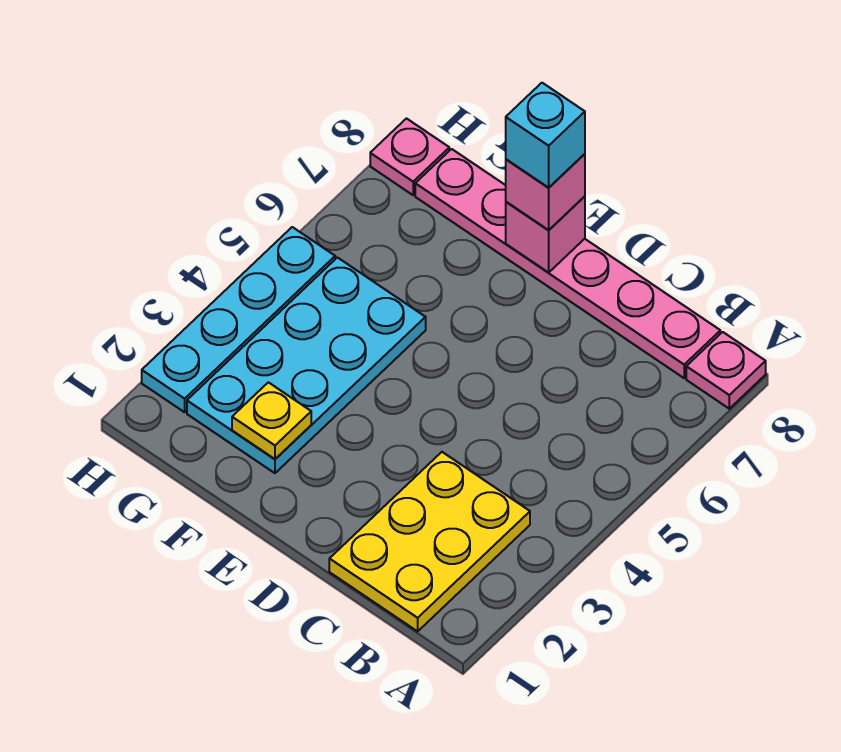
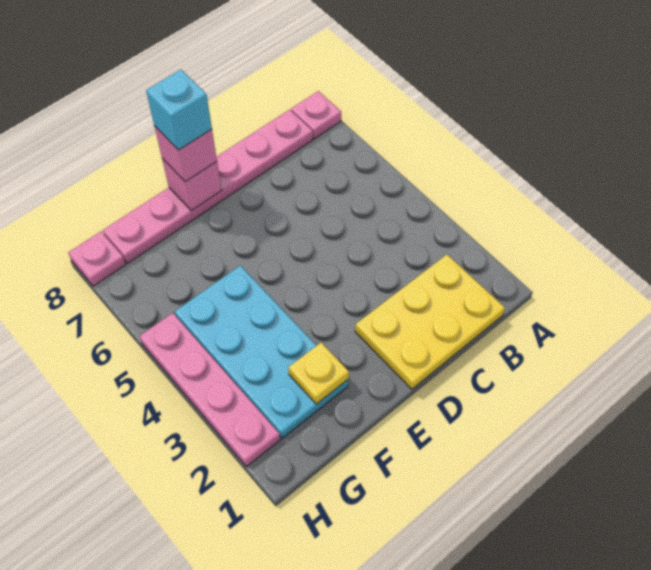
yellow 2x3 plate [329,452,530,631] -> yellow 2x3 plate turned to [355,255,505,389]
cyan 1x4 plate [142,227,335,412] -> pink 1x4 plate [139,313,280,466]

